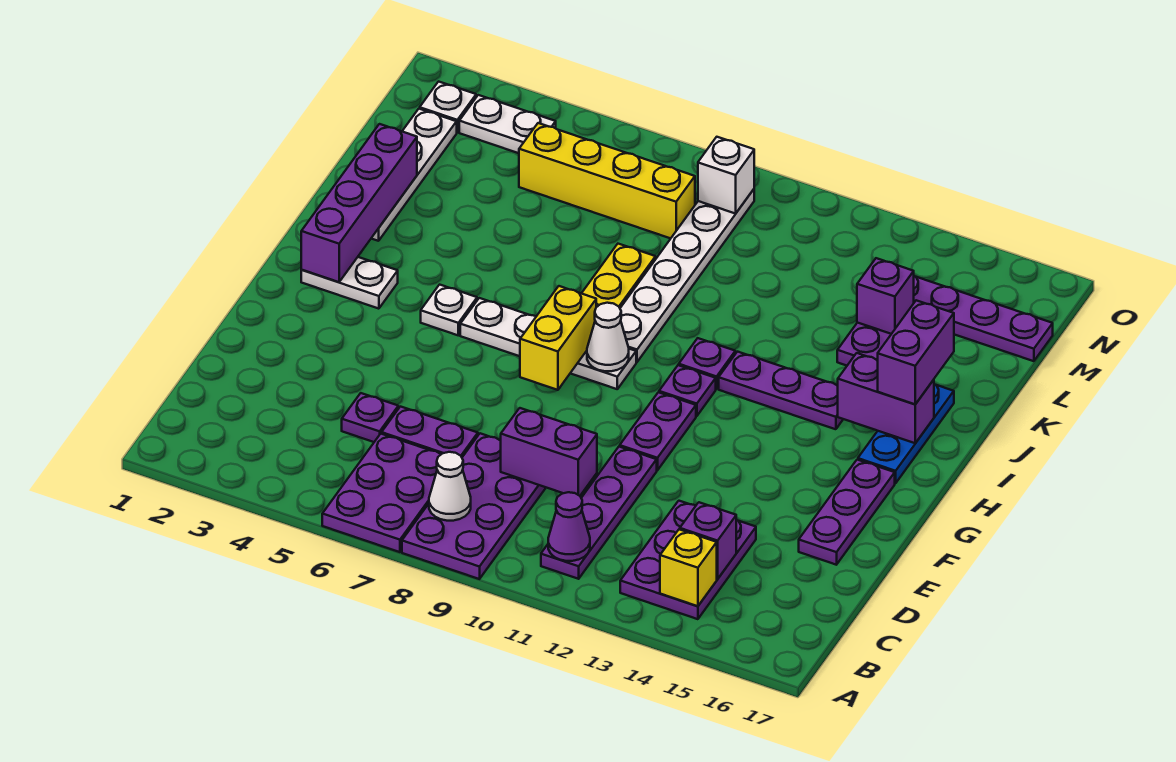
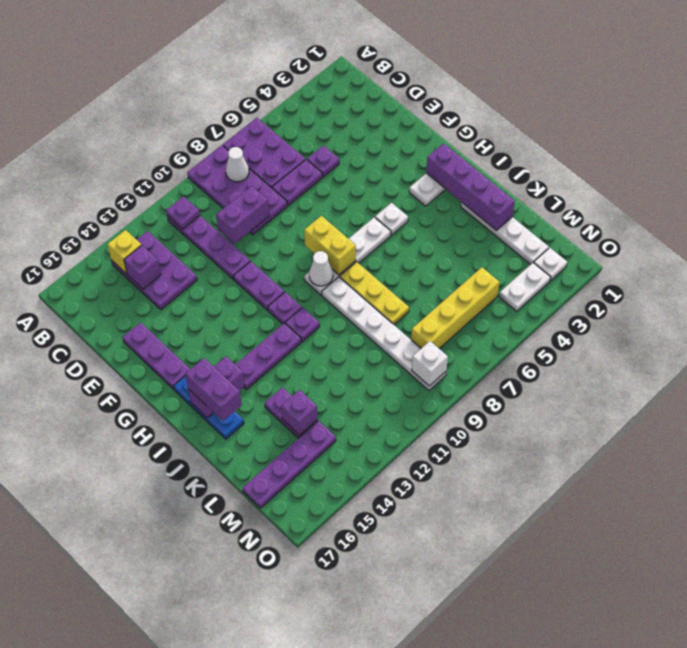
purple 1x1 cone [548,492,590,561] -> purple 1x1 plate [166,197,200,229]

